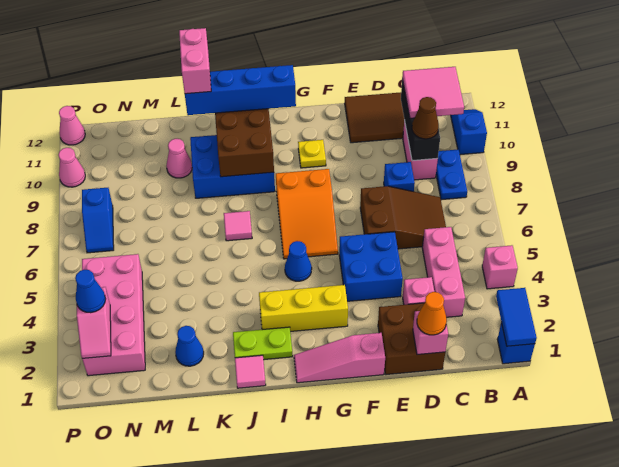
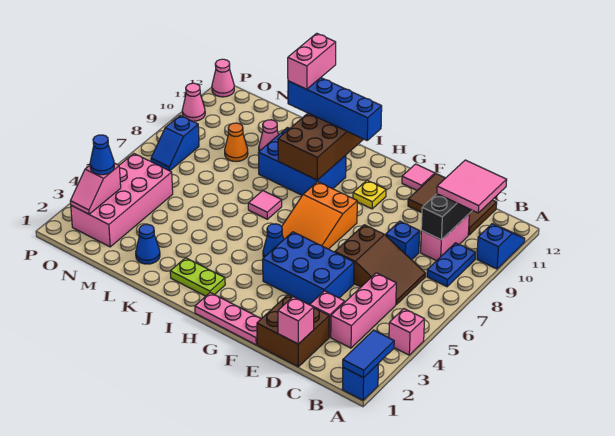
brown 1x1 cone [412,97,439,139] -> none
orange 1x1 cone [417,292,447,335] -> orange 1x1 cone moved to [225,123,248,161]
blue 2x2 brick [339,232,403,301] -> blue 2x3 brick [263,232,354,305]
pink 1x3 slope [294,333,385,383] -> pink 1x3 plate [195,293,261,345]
yellow 1x3 brick [259,285,348,331] -> none
pink 1x1 tile [235,355,266,388] -> pink 1x1 tile moved to [402,164,435,190]

